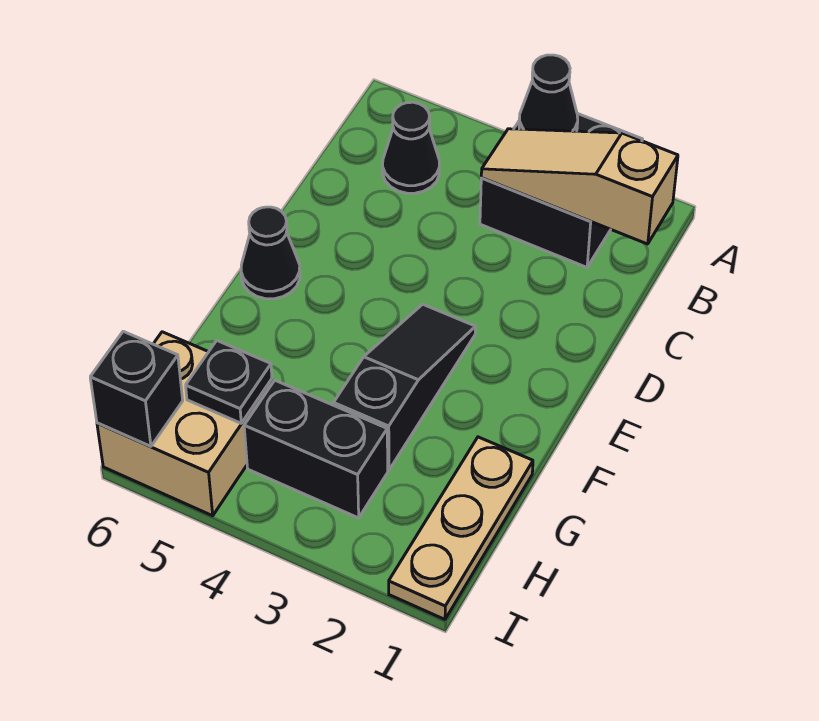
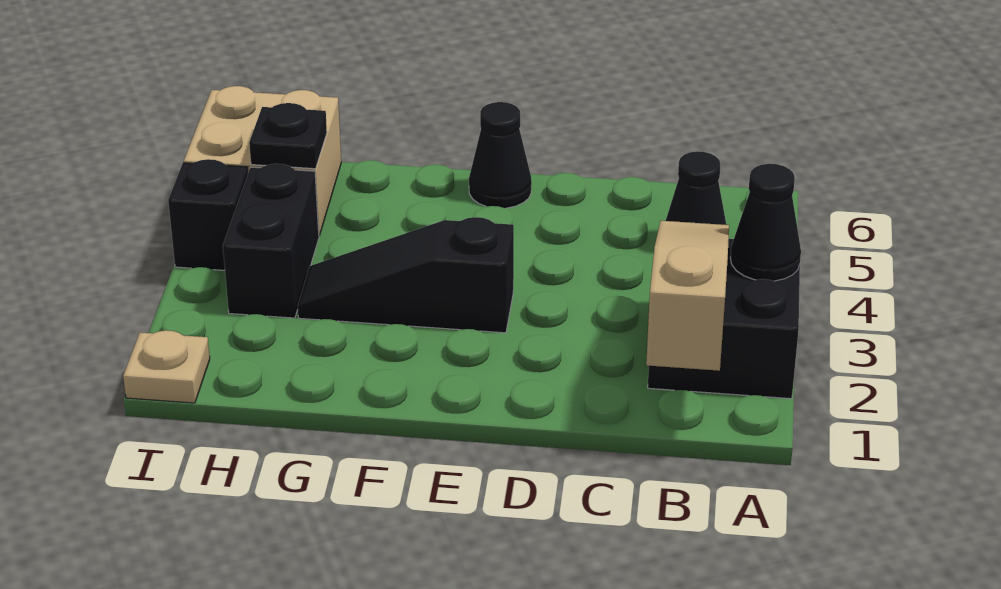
black 1x3 slope [334,304,476,470] -> black 1x3 slope turned to [298,217,514,333]
tan 1x3 plate [389,437,533,619] -> tan 1x1 plate [123,330,210,403]
black 1x1 brick [90,331,183,447] -> black 1x1 brick moved to [168,159,248,270]

